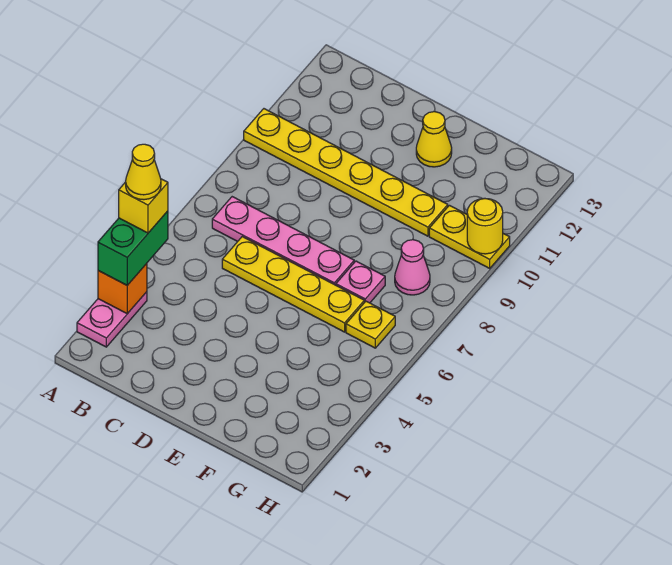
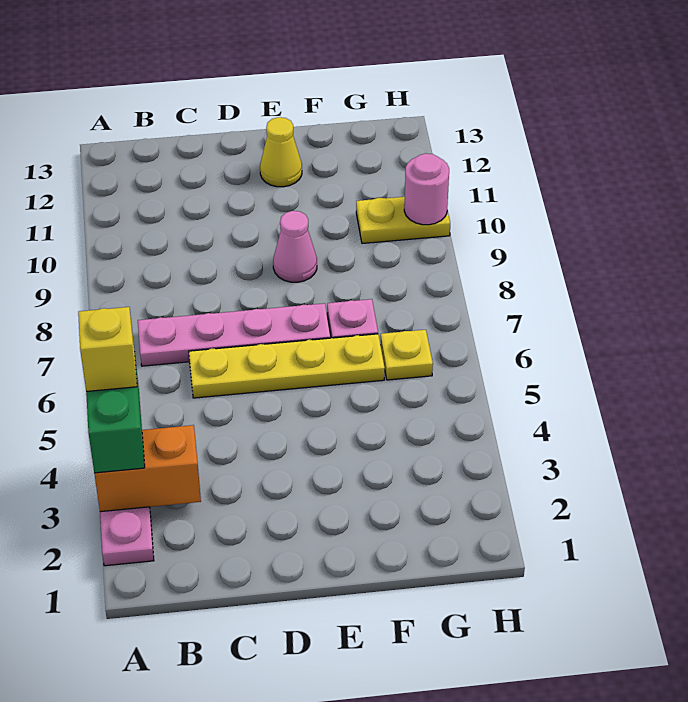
orange 1x1 brick [98,264,147,314] -> orange 1x2 brick [94,425,201,512]
yellow 1x1 cone [126,144,161,200] -> none
yellow 1x6 plate [244,109,448,236] -> none
pink 1x1 cone [395,240,430,295] -> pink 1x1 cone moved to [273,211,317,282]
yellow 1x1 round brick [467,198,503,254] -> pink 1x1 round brick [404,153,449,225]

